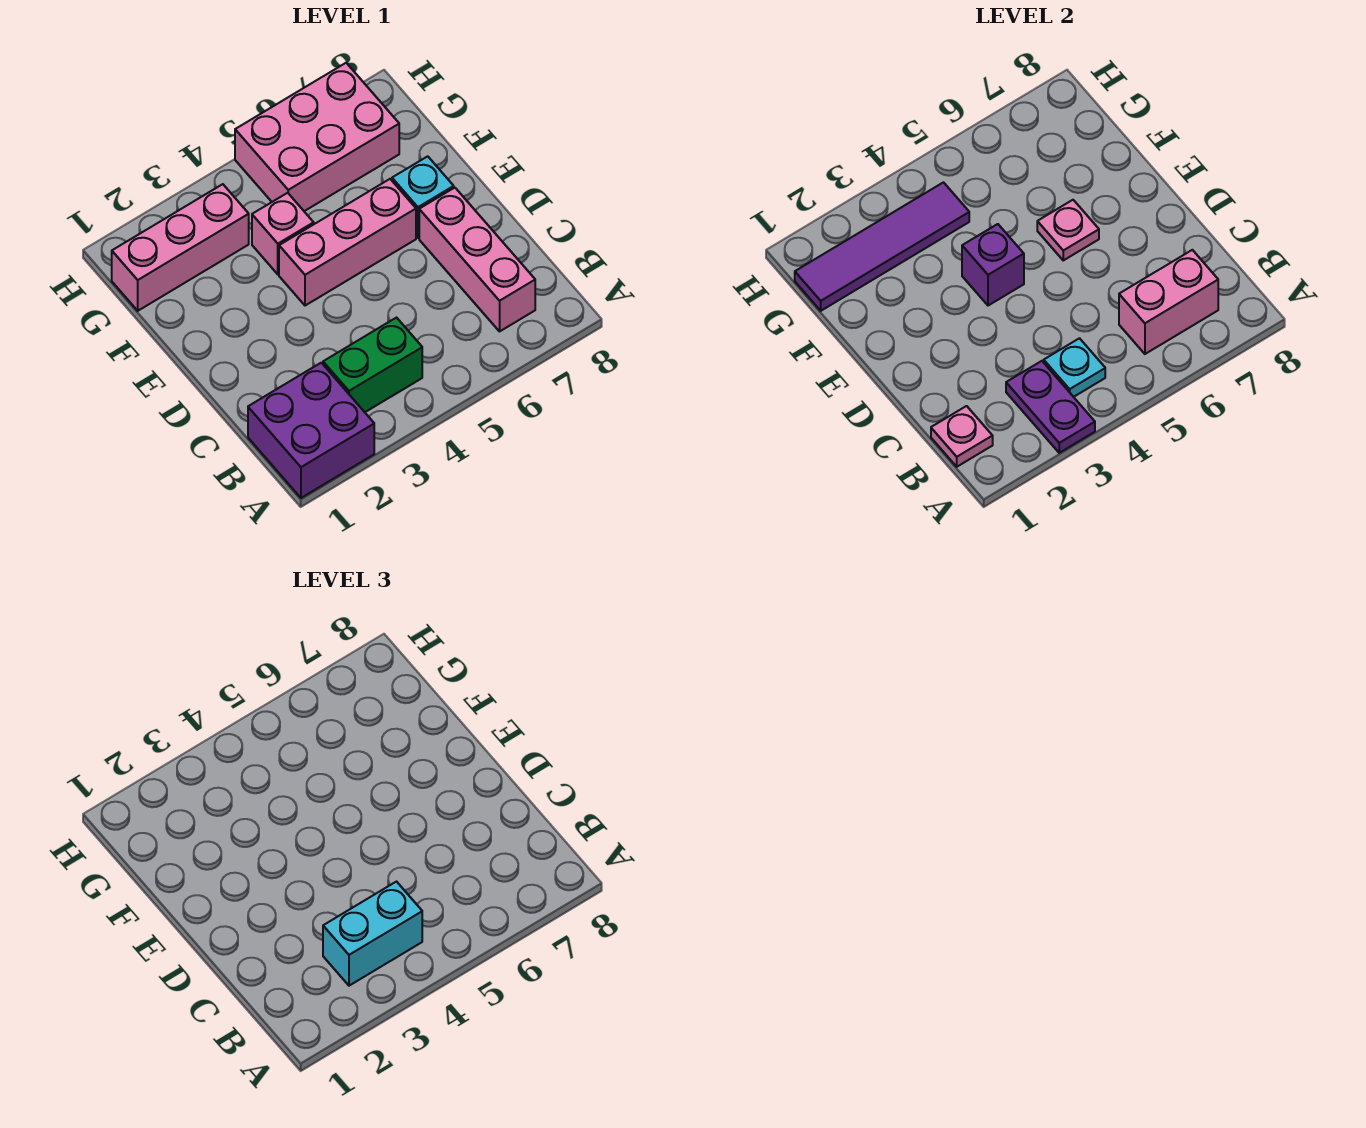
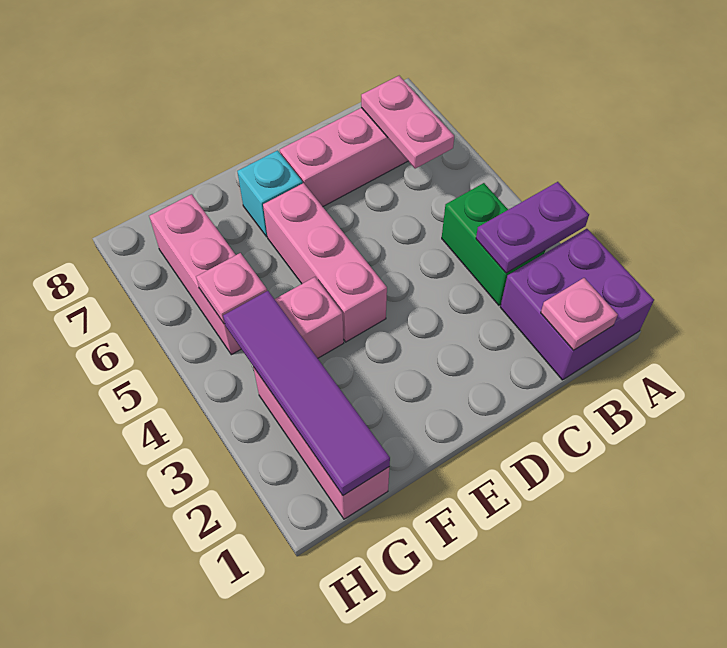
cyan 1x2 brick [323,882,422,986] -> none
cyan 1x1 plate [1044,338,1105,397] -> none
pink 1x2 brick [1119,250,1218,354] -> pink 1x2 plate [361,76,454,169]
purple 1x1 brick [962,224,1024,306] -> none
pink 1x1 plate [1037,200,1099,260] -> pink 1x1 plate moved to [196,253,267,324]
pink 2x3 brick [235,63,399,211] -> pink 1x3 brick [149,194,241,355]

